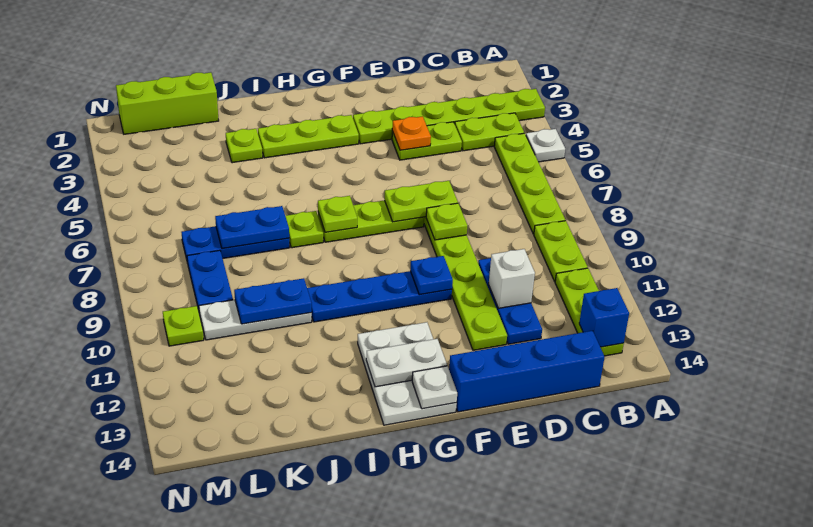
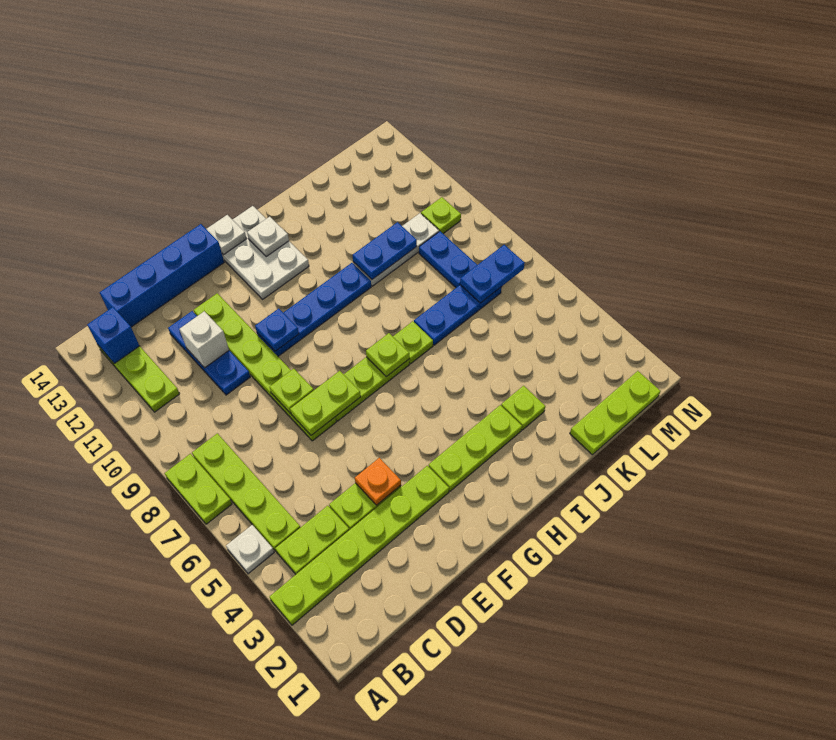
lime 1x2 plate [534,221,588,281] -> lime 1x2 plate moved to [165,454,232,524]
white 1x2 plate [366,339,447,387] -> white 1x1 plate [247,217,289,256]
blue 1x2 plate [215,206,289,249] -> blue 1x2 plate moved to [460,245,525,303]
lime 1x3 brick [116,72,219,134] -> lime 1x3 plate [570,371,660,455]

